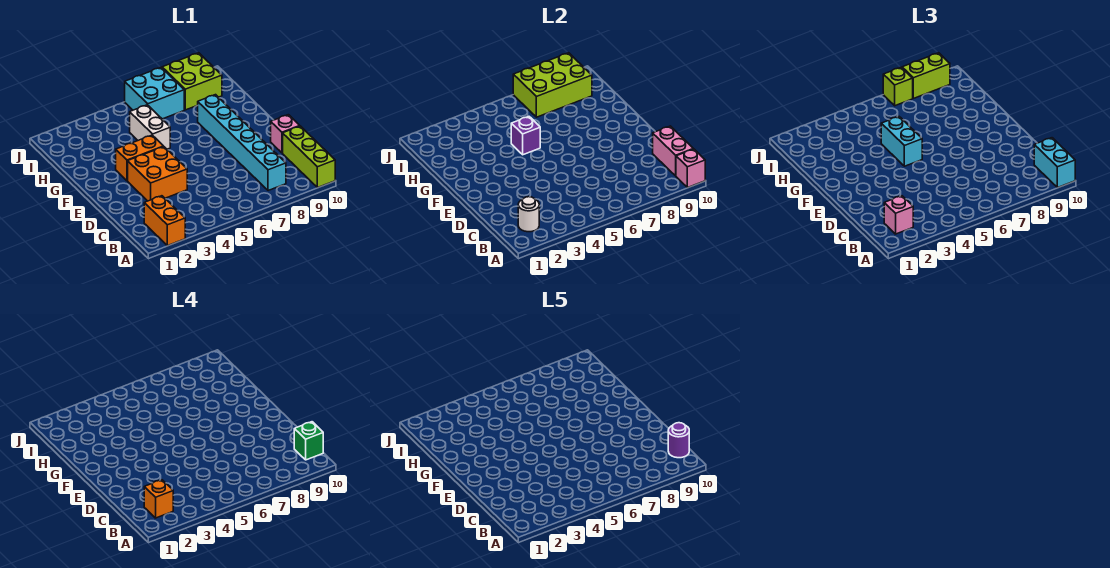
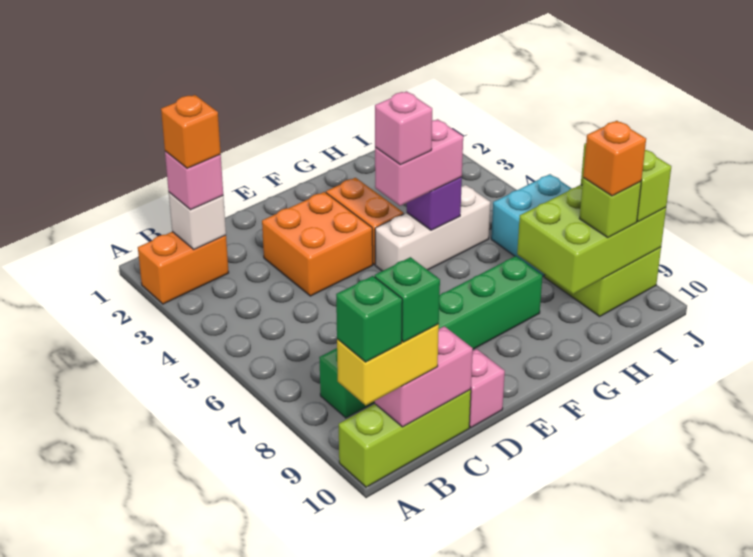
pink 1x1 brick [676,149,705,188] -> pink 1x1 brick moved to [375,91,432,165]
cyan 1x2 brick [1034,138,1075,188] -> yellow 1x2 brick [337,324,439,405]
none -> green 1x1 brick [336,276,402,362]
white 1x1 round brick [518,197,539,232] -> white 1x1 brick [169,193,226,249]
cyan 1x6 brick [197,95,286,191] -> green 1x6 brick [319,256,543,418]
purple 1x1 round brick [668,423,689,458] -> none
cyan 1x2 brick [881,117,922,166] -> pink 1x2 brick [375,119,463,206]
white 1x2 brick [130,105,170,149] -> white 1x3 brick [375,185,490,271]
lime 2x3 brick [513,53,592,117] -> lime 2x3 brick turned to [517,185,666,294]
none -> orange 1x1 brick [583,121,646,196]
lime 1x1 brick [883,67,913,106] -> lime 1x1 brick moved to [579,178,641,238]

